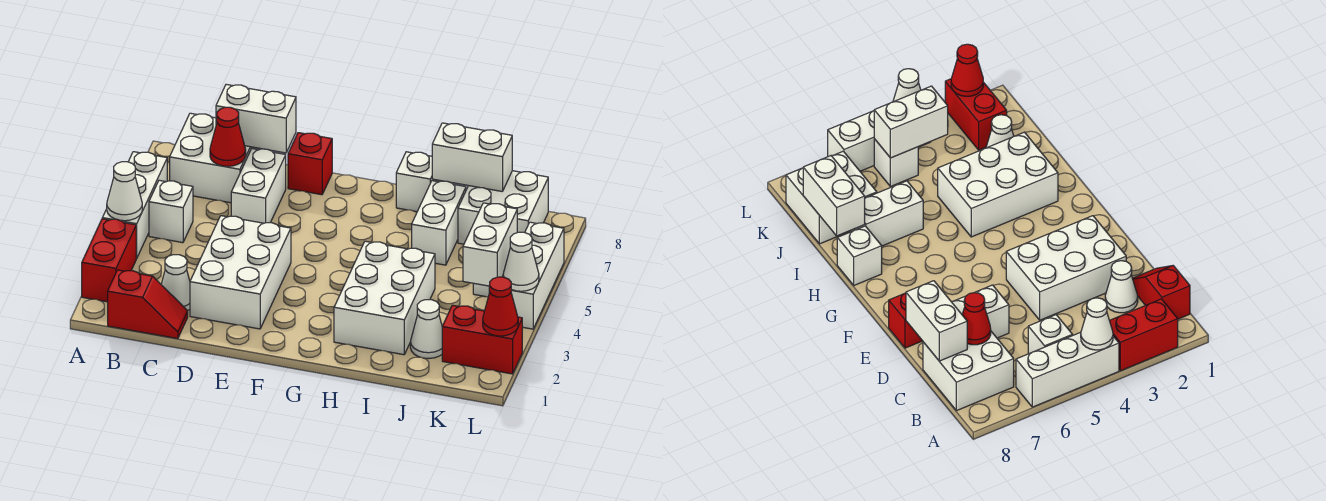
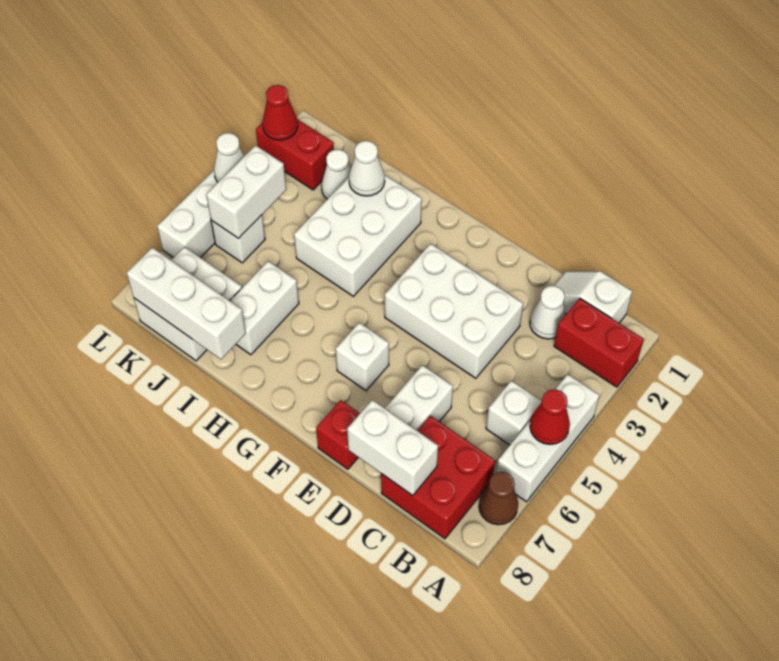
red 1x2 brick [82,219,137,302] -> red 1x2 brick turned to [554,298,644,387]
white 1x1 cone [107,162,142,221] -> white 1x1 cone moved to [349,141,385,196]
none -> brown 1x1 cone [479,472,518,525]
red 1x2 slope [108,270,188,339] -> white 1x2 slope [554,271,632,323]
white 2x2 brick [170,113,260,203] -> red 2x2 brick [381,416,495,539]
red 1x1 cone [210,107,246,166] -> red 1x1 cone moved to [530,389,570,444]
white 2x3 brick [190,216,291,329] -> white 2x3 brick turned to [385,244,523,378]
white 1x1 brick [396,152,440,212] -> white 1x1 brick moved to [336,323,389,391]
white 1x2 brick [432,123,512,191] -> white 1x3 brick [127,247,246,359]

